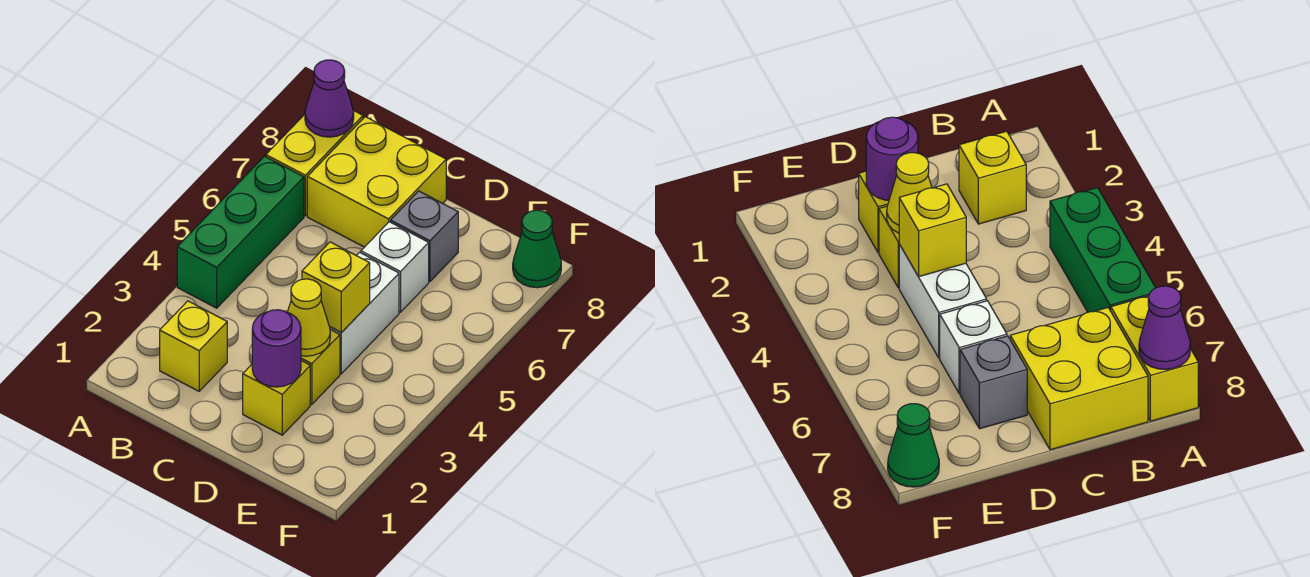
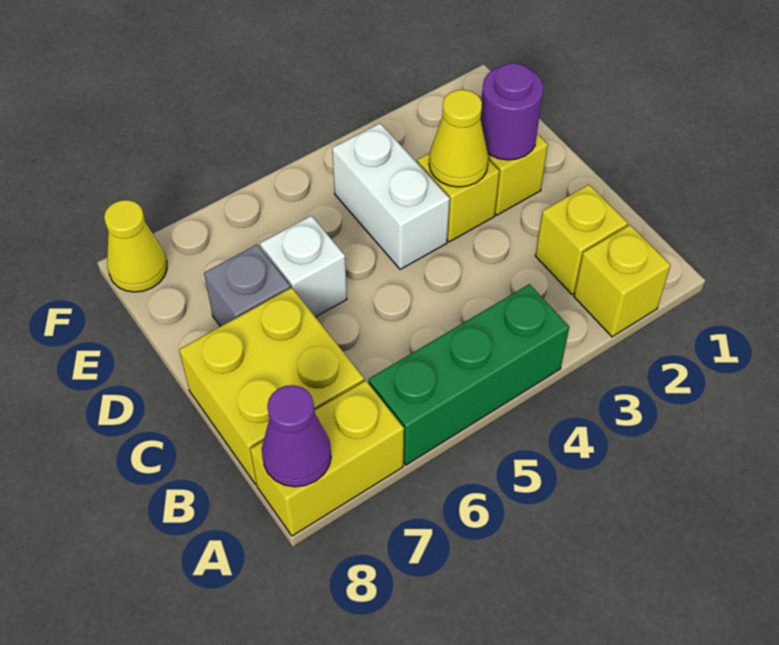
white 1x2 brick [330,252,399,374] -> white 1x2 brick turned to [332,123,450,269]
yellow 1x1 brick [302,242,370,333] -> yellow 1x1 brick moved to [574,225,671,337]
green 1x1 cone [513,210,561,288] -> yellow 1x1 cone [104,200,167,292]

